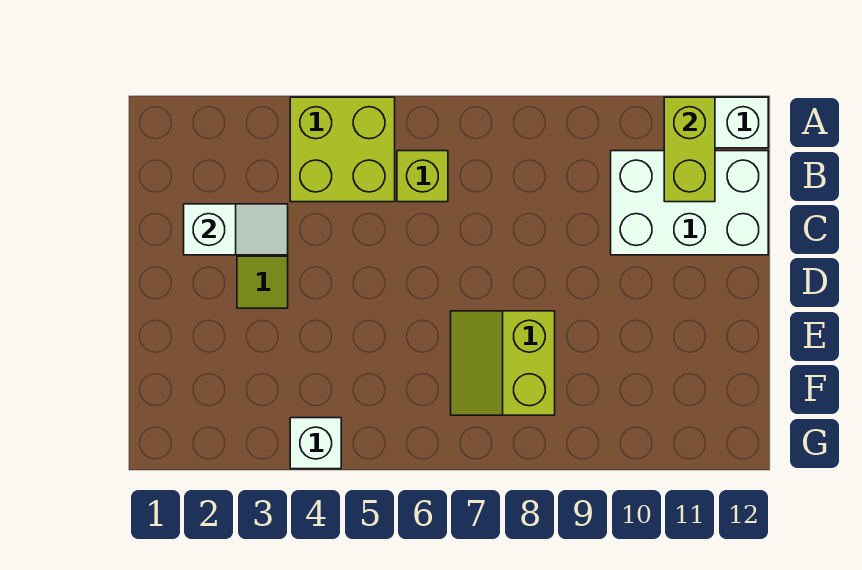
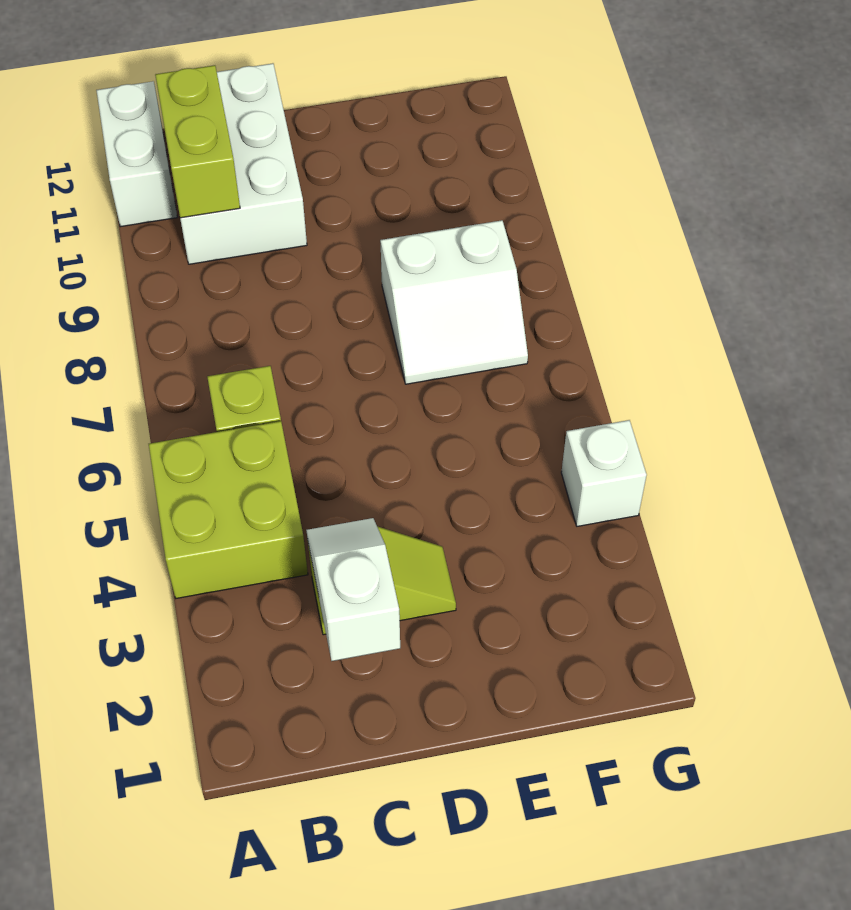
lime 1x2 brick [664,97,715,202] -> lime 1x2 brick turned to [155,65,240,218]
lime 2x2 slope [451,311,555,415] -> white 2x2 slope [380,220,528,384]

